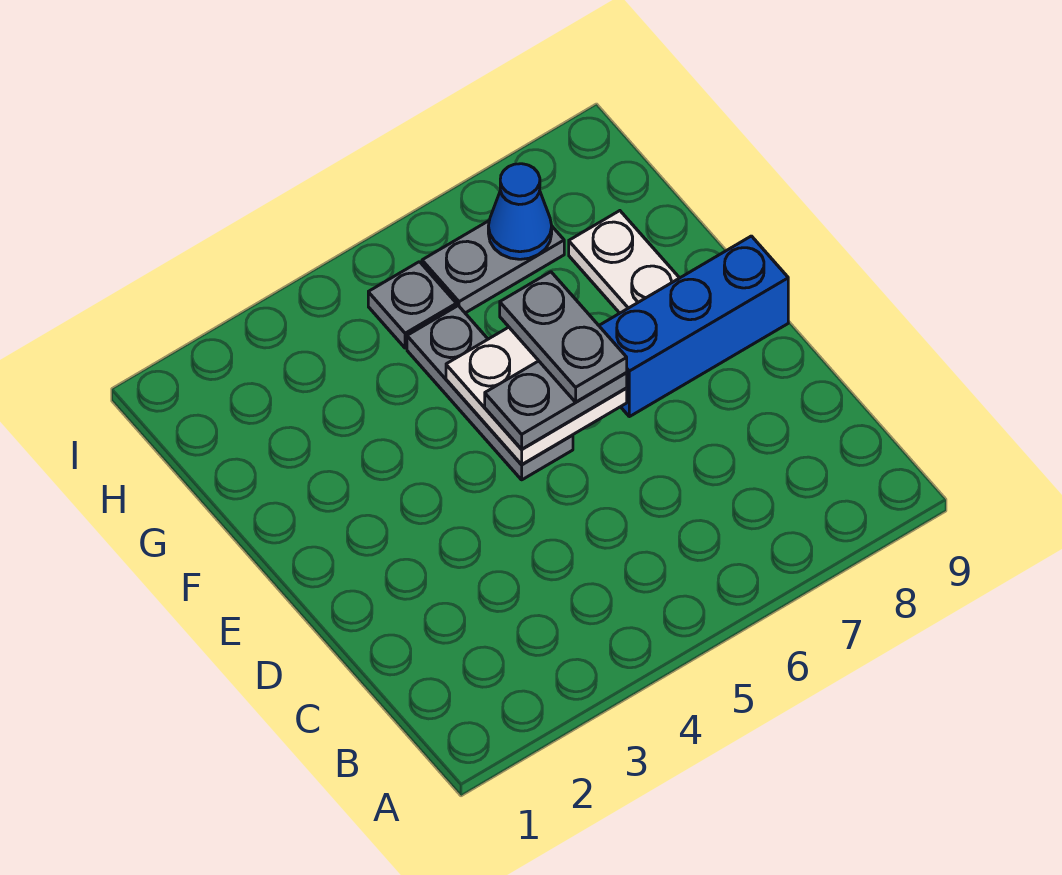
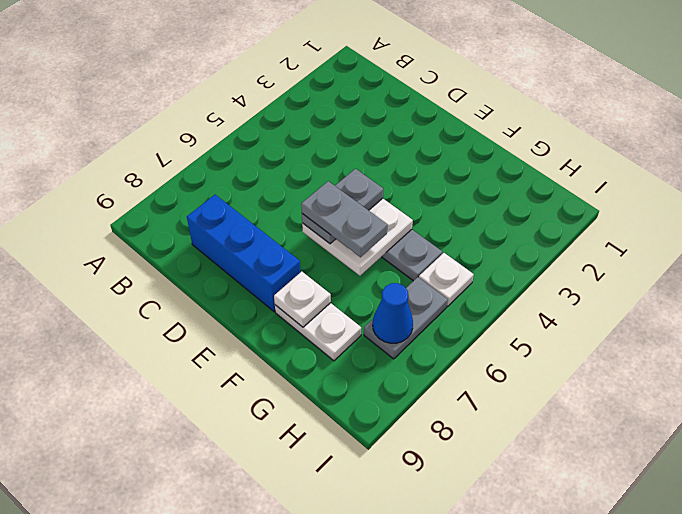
blue 1x3 brick [599,236,788,417] -> blue 1x3 brick turned to [187,195,300,312]
none -> white 1x1 plate [274,272,331,327]
grey 1x1 plate [368,262,456,348] -> white 1x1 plate [419,253,474,306]

